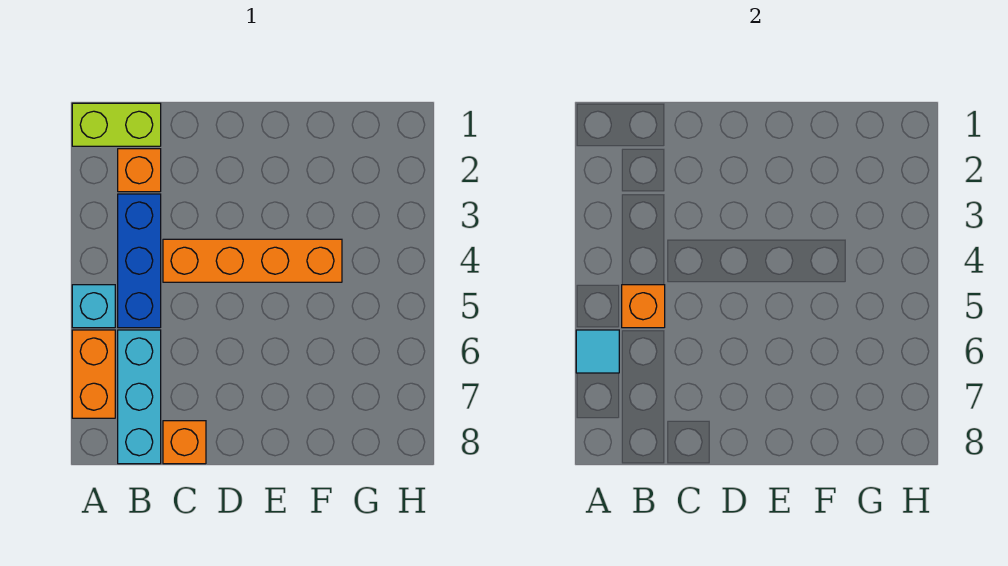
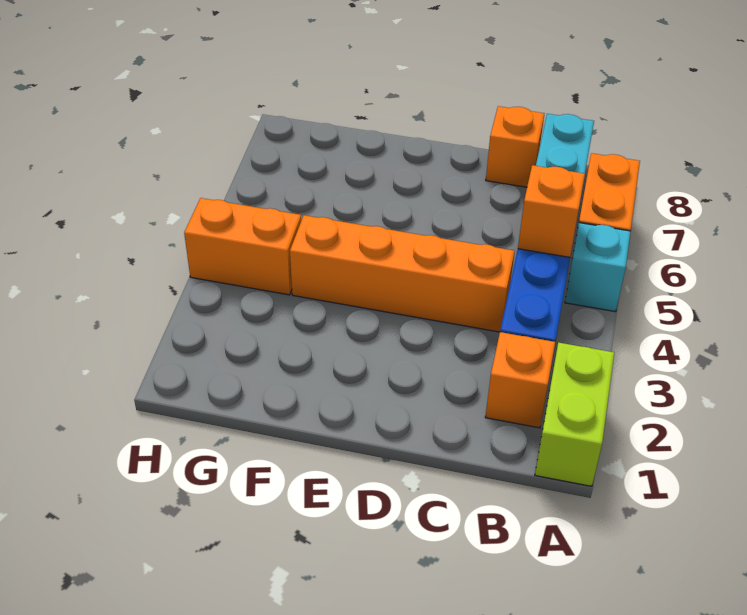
lime 1x2 brick [72,103,161,146] -> lime 1x2 brick turned to [535,342,614,486]
cyan 1x1 tile [576,330,619,373] -> none
none -> orange 1x2 brick [184,198,301,295]

